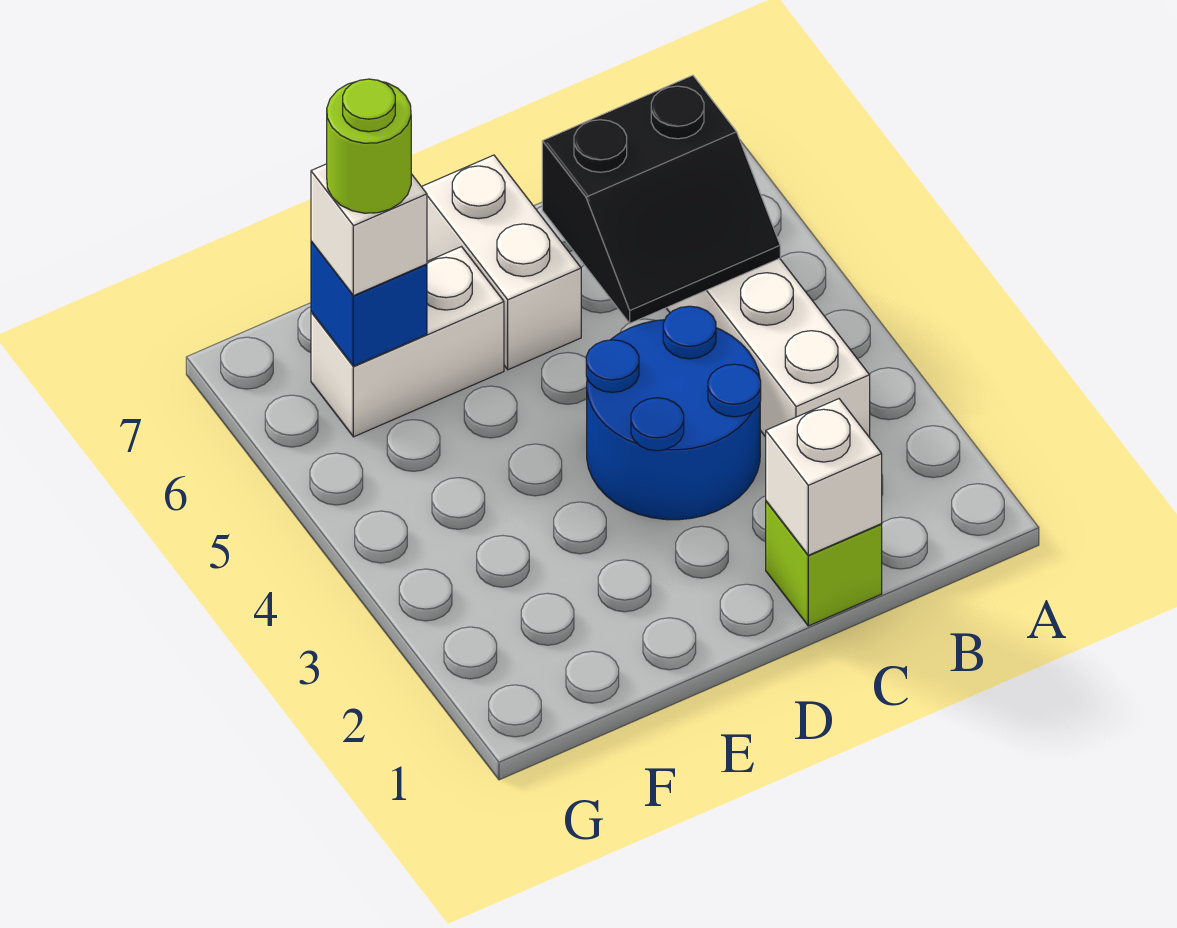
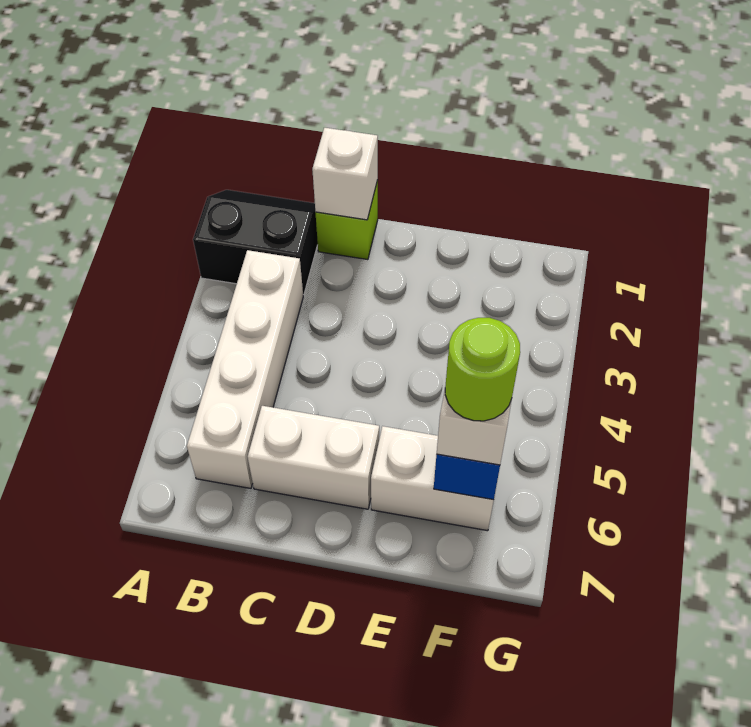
black 2x2 slope [542,75,780,323] -> black 2x2 slope moved to [193,190,318,295]
blue 2x2 round brick [586,306,761,520] -> none
white 1x2 brick [422,155,581,370] -> white 1x2 brick turned to [248,406,379,509]

